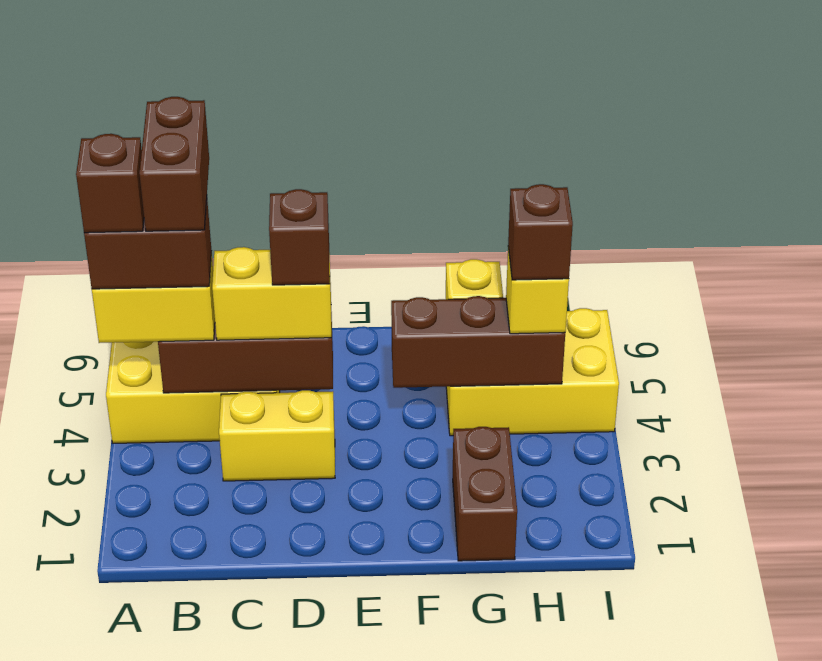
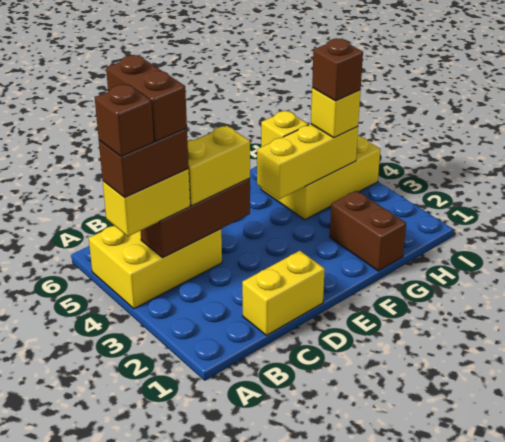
yellow 1x2 brick [219,390,335,481] -> yellow 1x2 brick moved to [242,251,325,335]
brown 1x1 brick [269,189,330,285] -> none
brown 1x3 brick [391,296,565,388] -> yellow 1x3 brick [257,124,358,199]

